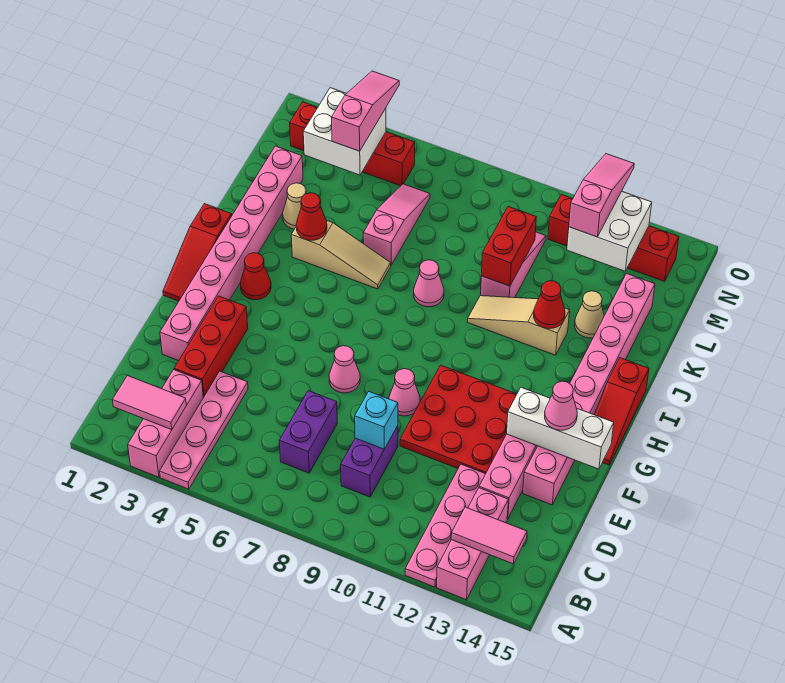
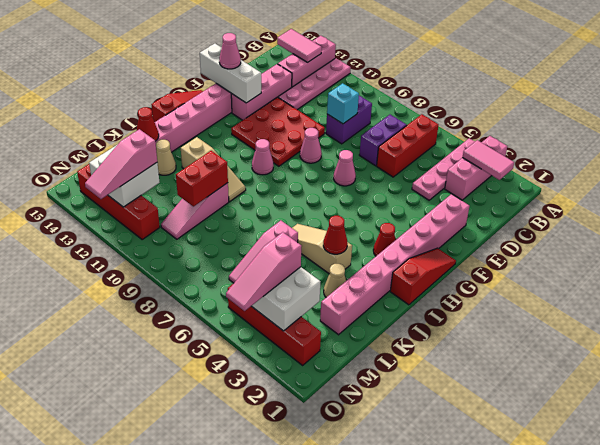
red 1x3 brick [174,296,248,398] -> red 1x3 brick moved to [377,114,439,177]
pink 1x1 cone [414,260,444,307] -> pink 1x1 cone moved to [252,139,274,175]
red 1x1 cone [534,281,565,329] -> red 1x1 cone moved to [137,107,159,141]

